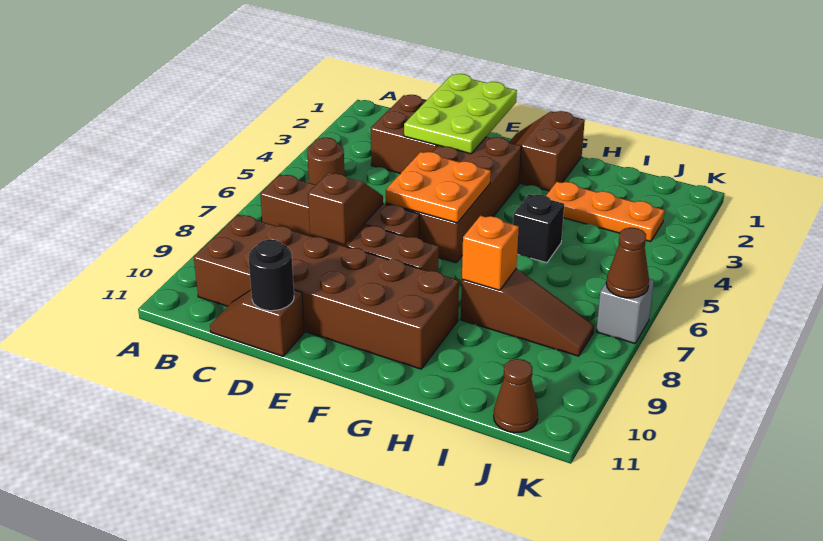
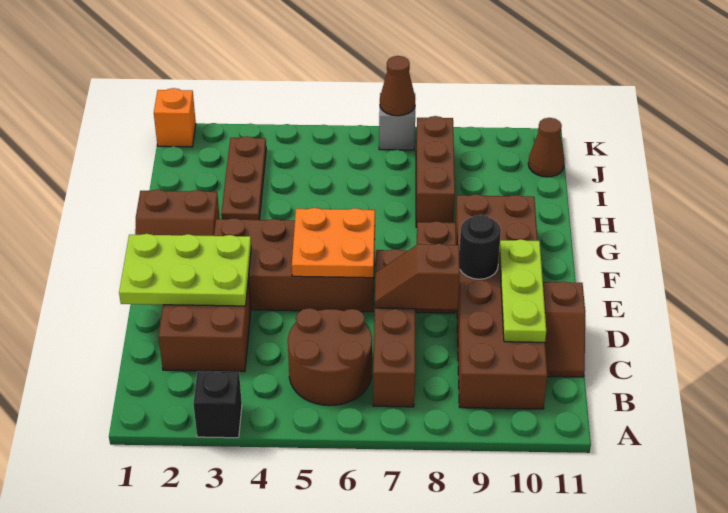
brown 1x1 round brick [307,138,345,185] -> brown 2x2 round brick [288,308,372,406]
none -> lime 1x3 plate [499,239,546,342]
black 1x1 round brick [248,239,294,311] -> black 1x1 round brick moved to [459,215,501,279]
orange 1x3 plate [546,182,664,242] -> brown 1x3 plate [221,136,266,220]
black 1x1 brick [513,194,564,263] -> black 1x1 brick moved to [193,371,242,438]
brown 1x3 slope [461,269,594,356] -> brown 1x3 brick [416,116,455,227]
orange 1x1 brick [462,216,519,290] -> orange 1x1 brick moved to [154,88,196,147]

